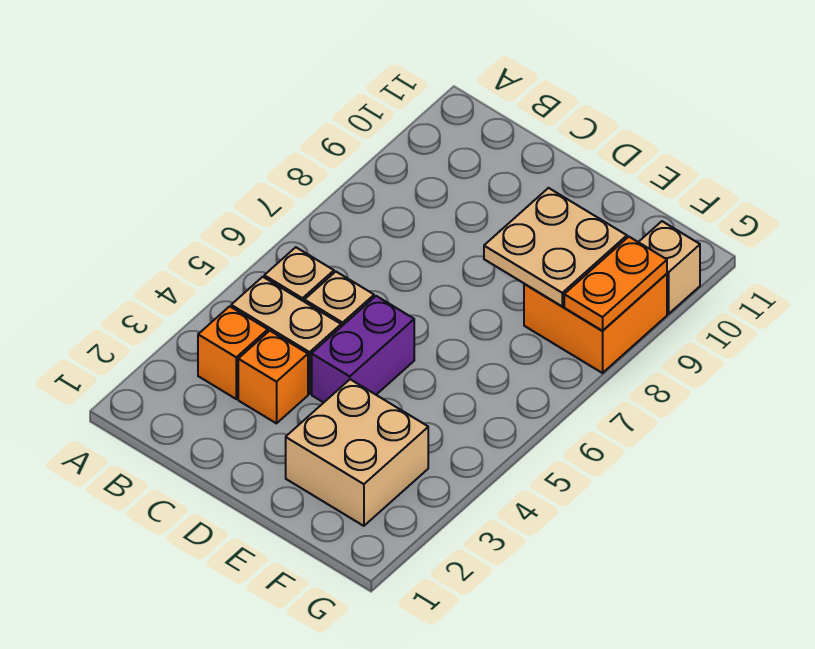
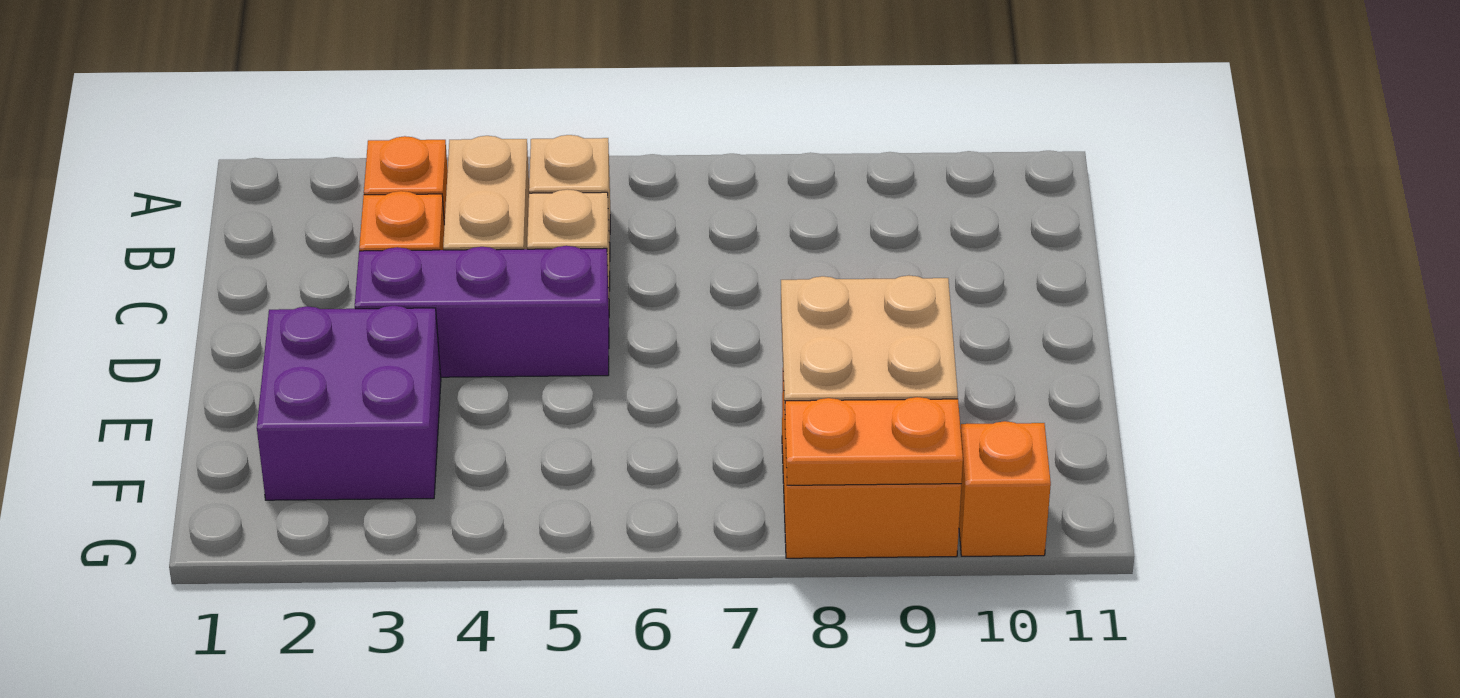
purple 1x2 brick [312,296,414,403] -> purple 1x3 brick [355,246,609,377]
tan 2x2 brick [286,379,428,526] -> purple 2x2 brick [257,306,441,500]
tan 1x1 brick [639,221,700,314] -> orange 1x1 brick [959,421,1051,556]

